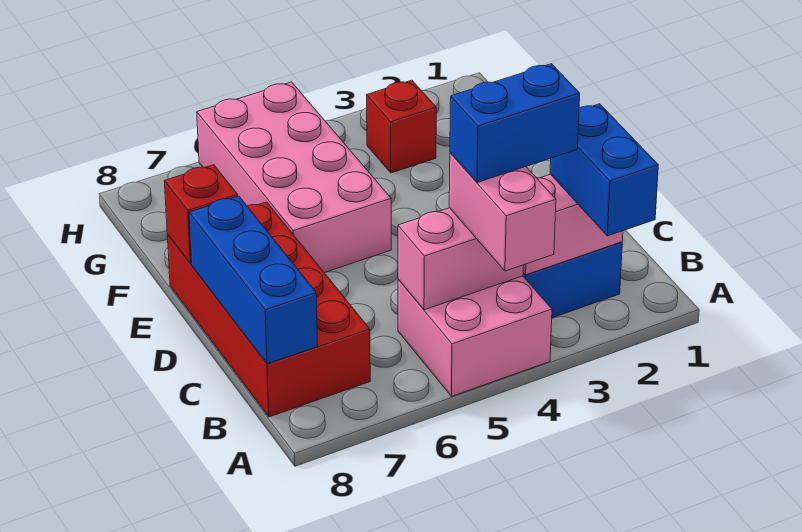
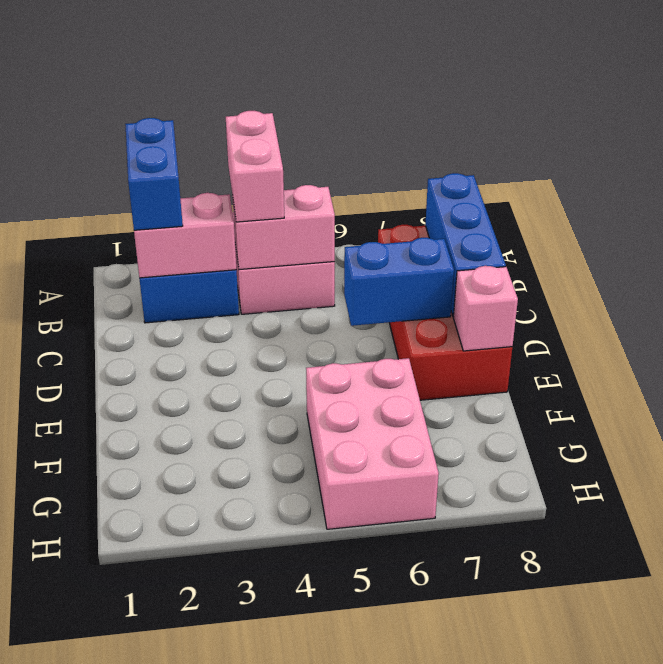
blue 1x2 brick [450,64,580,183] -> blue 1x2 brick moved to [344,238,454,326]
pink 2x4 brick [197,82,391,273] -> pink 2x3 brick [306,358,439,529]
red 1x1 brick [164,165,238,264] -> pink 1x1 brick [453,266,518,351]
red 1x1 brick [367,80,436,173] -> none

